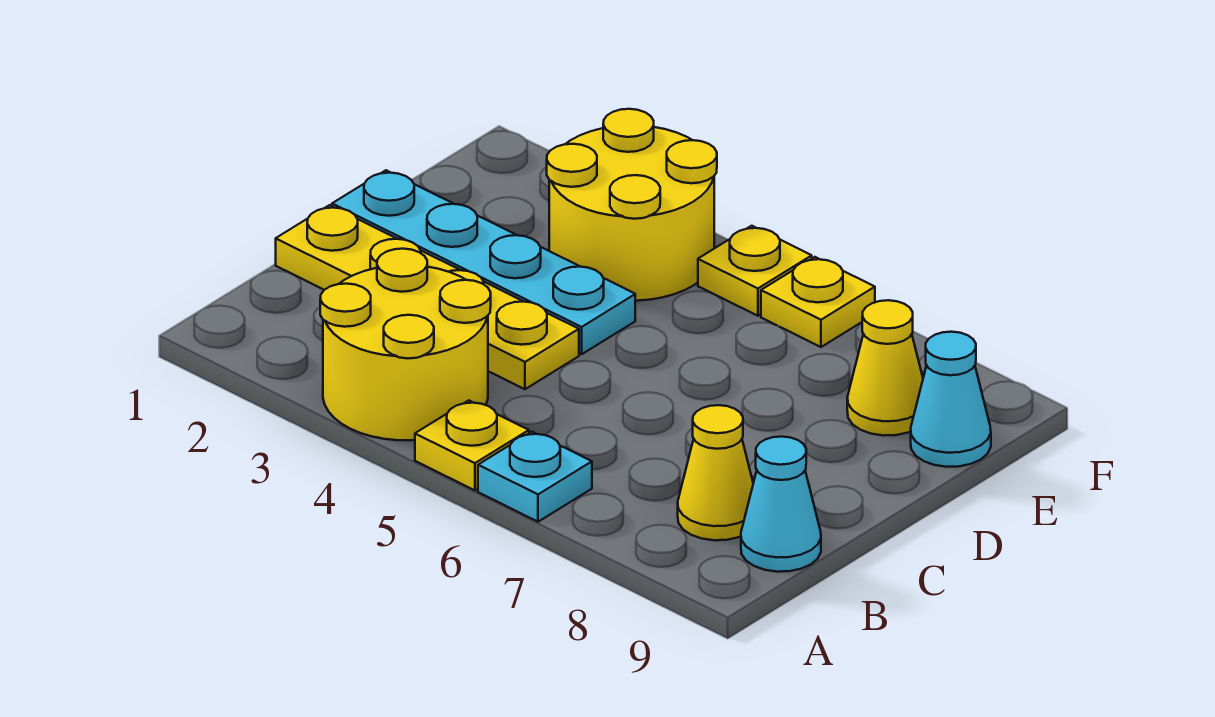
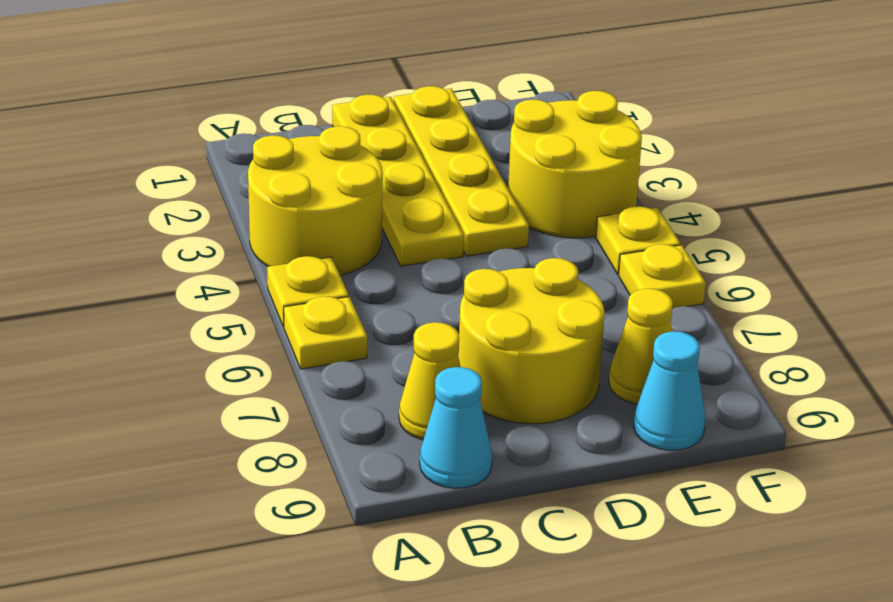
cyan 1x1 plate [478,432,592,522] -> yellow 1x1 plate [284,296,367,369]
none -> yellow 2x2 round brick [458,258,605,424]
cyan 1x4 plate [332,170,635,354] -> yellow 1x4 plate [394,86,529,256]

